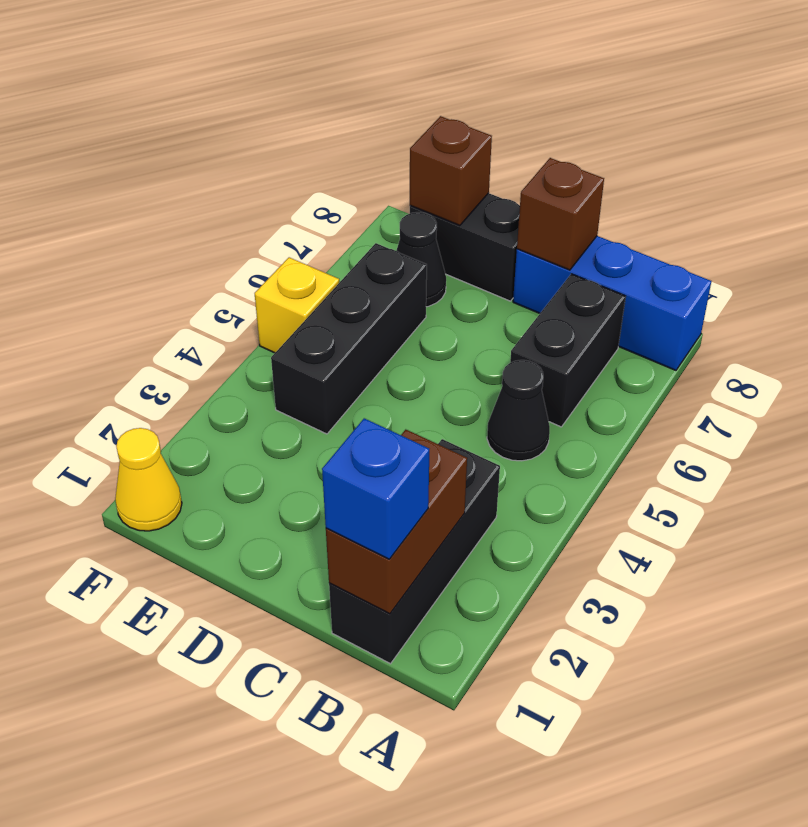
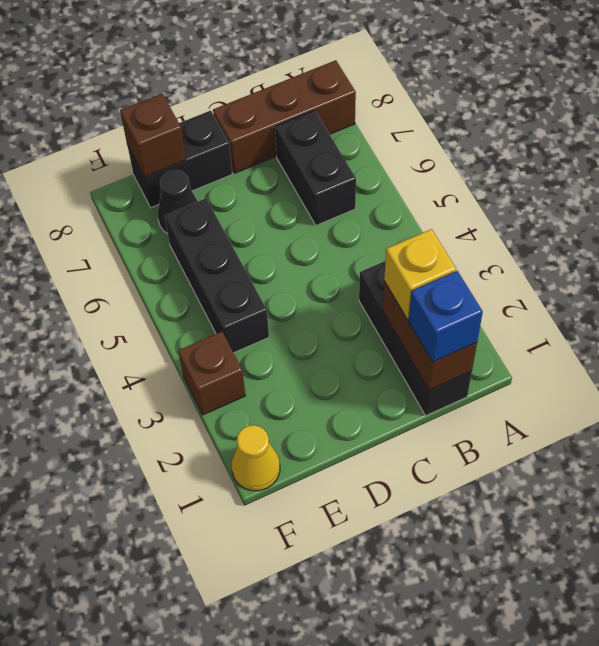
blue 1x3 brick [513,236,711,370] -> brown 1x3 brick [213,60,356,173]
black 1x1 cone [487,360,550,461] -> none
brown 1x1 brick [517,158,604,270] -> brown 1x1 brick moved to [178,332,245,415]
yellow 1x1 brick [255,257,339,353] -> yellow 1x1 brick moved to [384,229,456,320]

